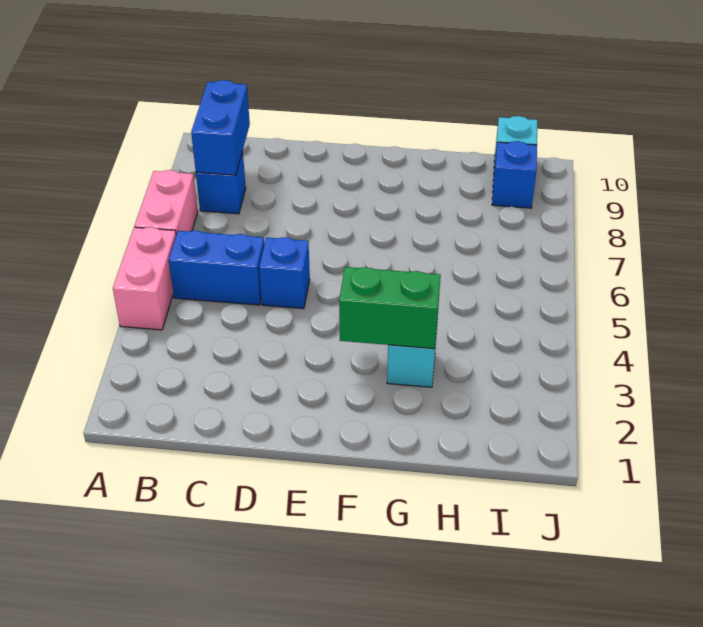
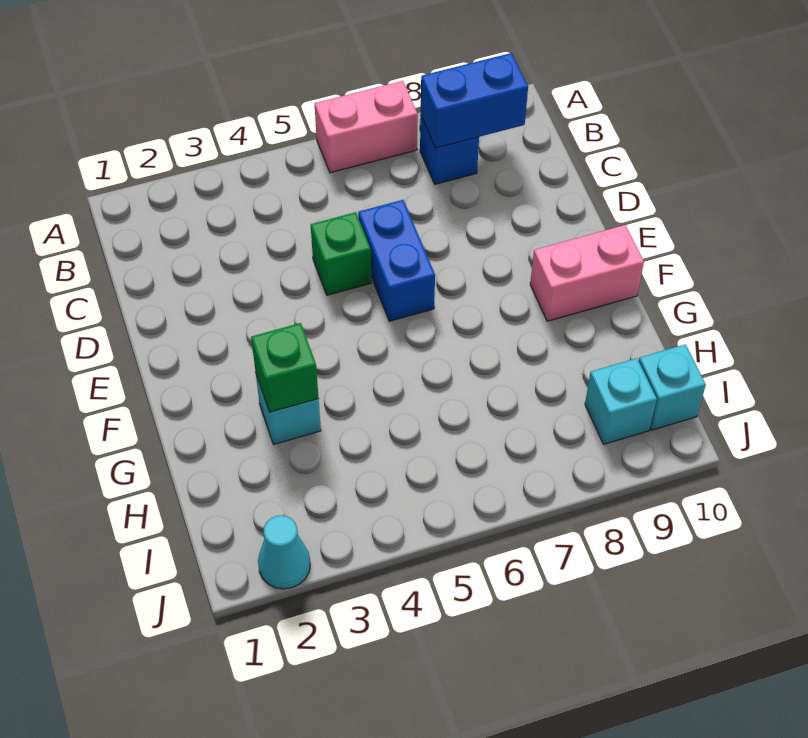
pink 1x2 brick [113,227,176,330] -> pink 1x2 brick moved to [530,225,644,321]
blue 1x2 brick [169,231,264,305] -> blue 1x2 brick moved to [358,200,435,321]
blue 1x1 brick [259,237,310,309] -> green 1x1 brick [311,212,371,295]
green 1x2 brick [339,267,441,349] -> green 1x1 brick [251,323,319,412]
blue 1x1 brick [492,141,537,208] -> cyan 1x1 brick [585,358,657,444]
none -> cyan 1x1 cone [258,515,310,589]

